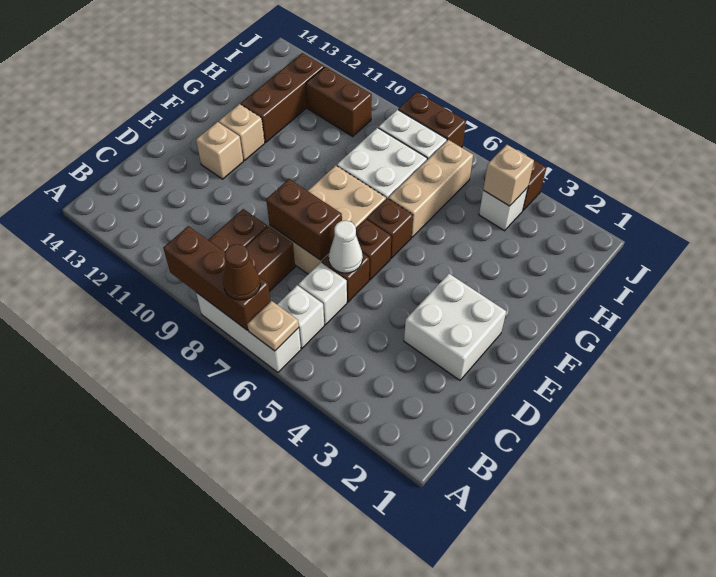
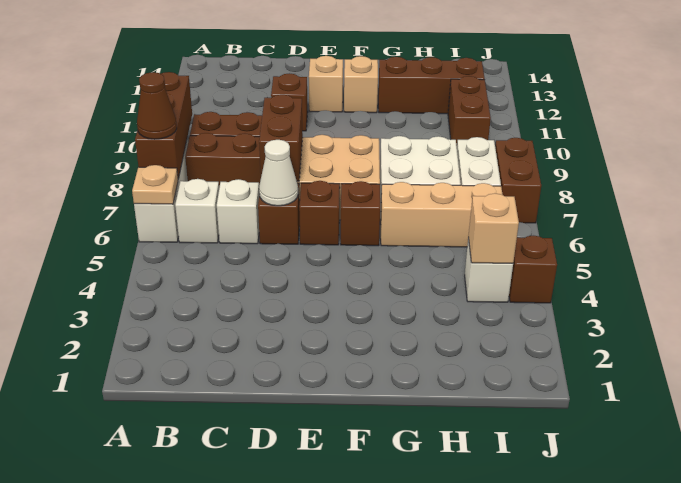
white 2x2 brick [404,274,506,380] -> none
none -> brown 1x1 brick [271,73,308,131]

